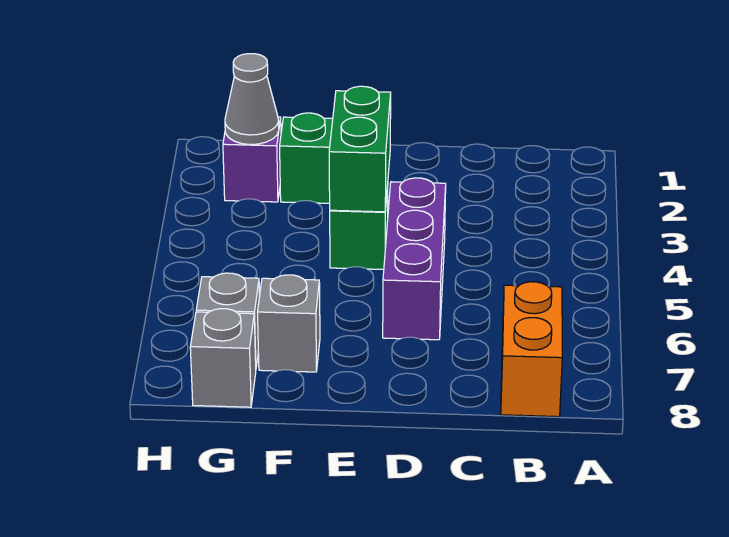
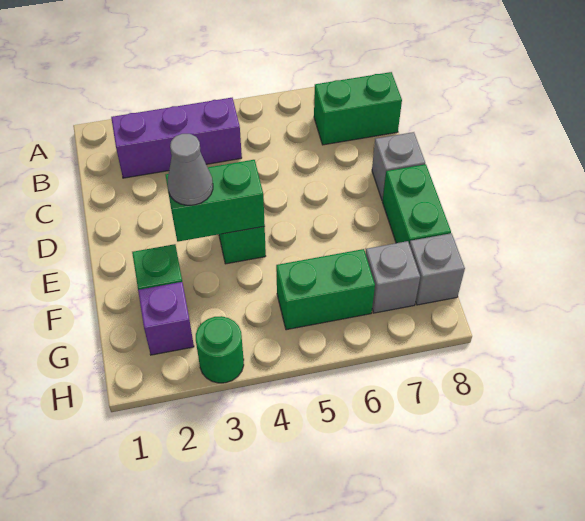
orange 1x2 brick [501,282,562,417] -> green 1x2 brick [314,72,402,145]
purple 1x3 brick [383,178,446,340] -> purple 1x3 brick moved to [111,98,242,178]
none -> green 1x2 brick [383,164,451,245]
grey 1x1 brick [258,275,320,372] -> grey 1x1 brick moved to [372,132,425,201]
grey 1x1 cone [225,54,279,145] -> grey 1x1 cone moved to [168,134,213,205]
none -> green 1x2 brick [276,249,375,330]
none -> green 1x1 round brick [196,316,244,383]

